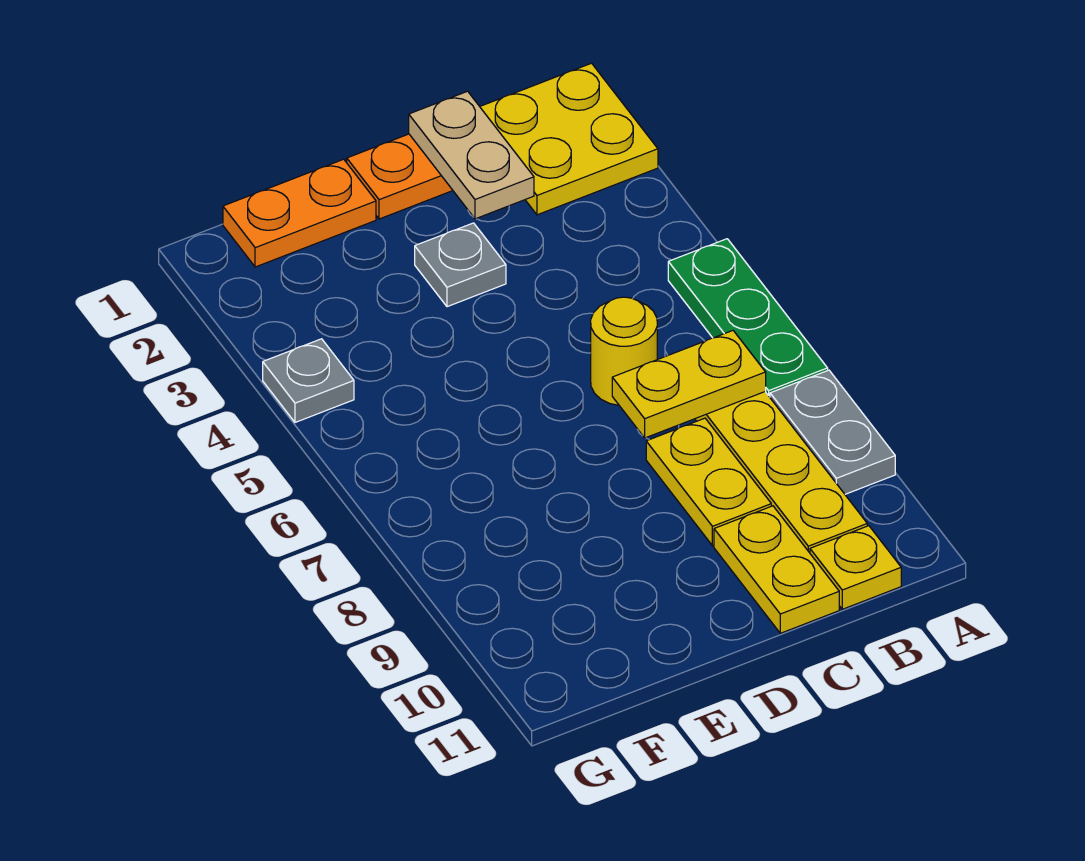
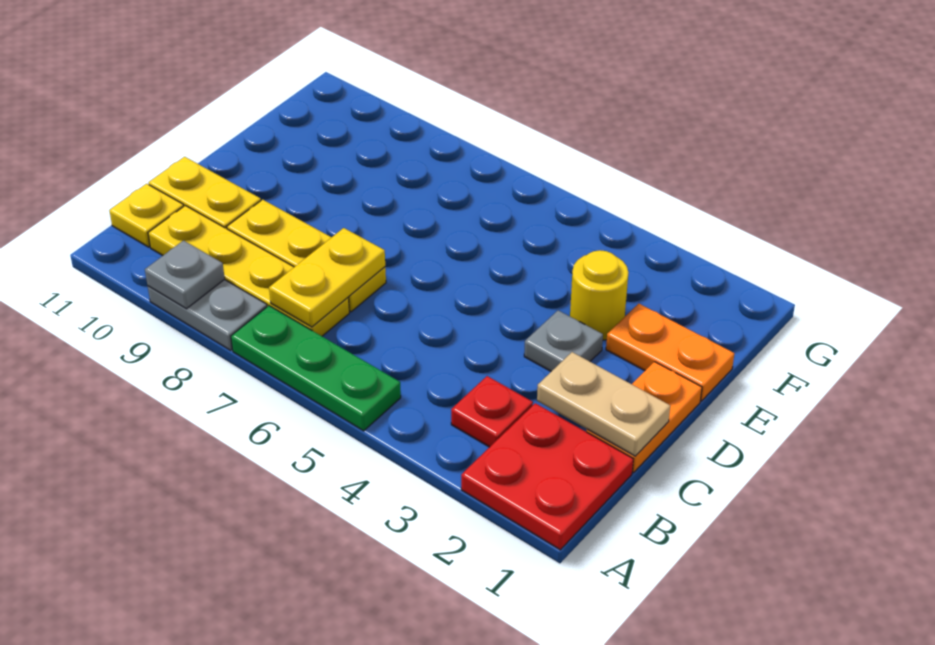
yellow 2x2 plate [480,63,658,215] -> red 2x2 plate [461,403,633,550]
none -> red 1x1 plate [451,376,533,447]
yellow 1x1 round brick [591,297,657,405] -> yellow 1x1 round brick moved to [570,250,628,340]
yellow 1x2 plate [646,418,771,546] -> yellow 1x3 plate [227,200,386,312]
orange 1x2 plate [223,159,376,267] -> orange 1x2 plate turned to [606,304,734,401]
grey 1x1 plate [263,339,354,422] -> grey 1x1 plate moved to [145,241,225,309]

